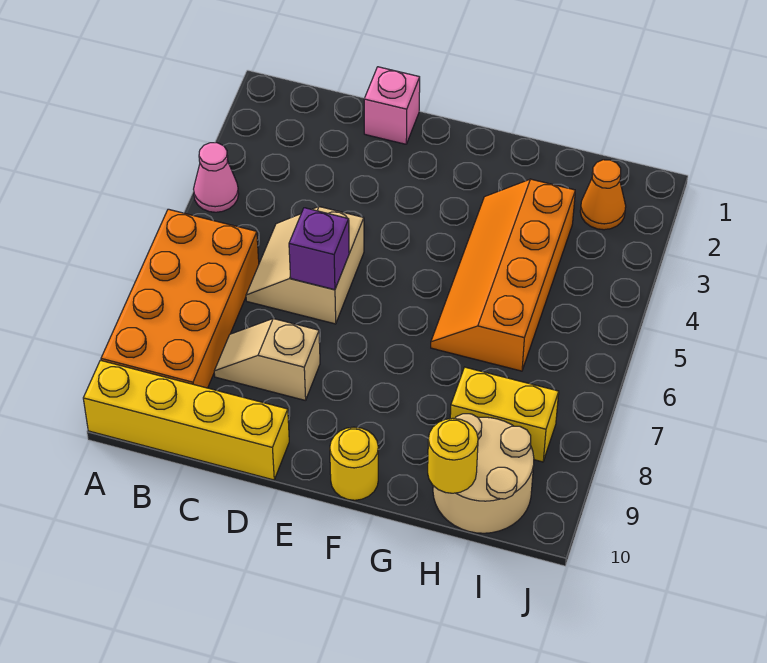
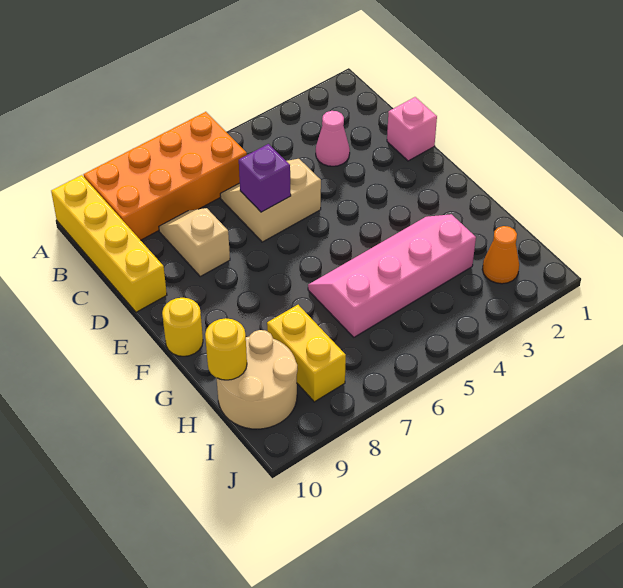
pink 1x1 cone [194,143,239,212] -> pink 1x1 cone moved to [316,111,350,166]
orange 2x4 slope [431,179,575,371] -> pink 2x4 slope [308,214,476,337]

